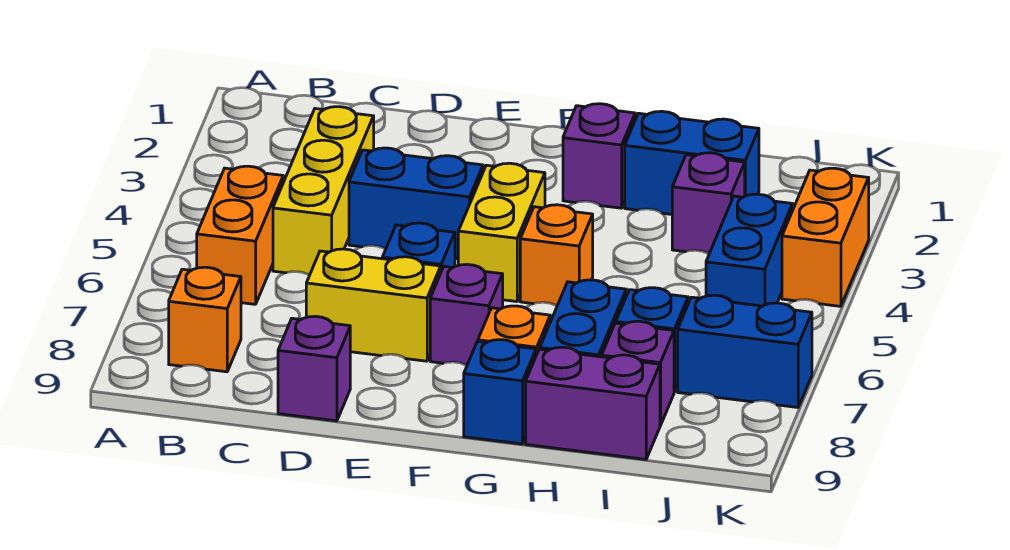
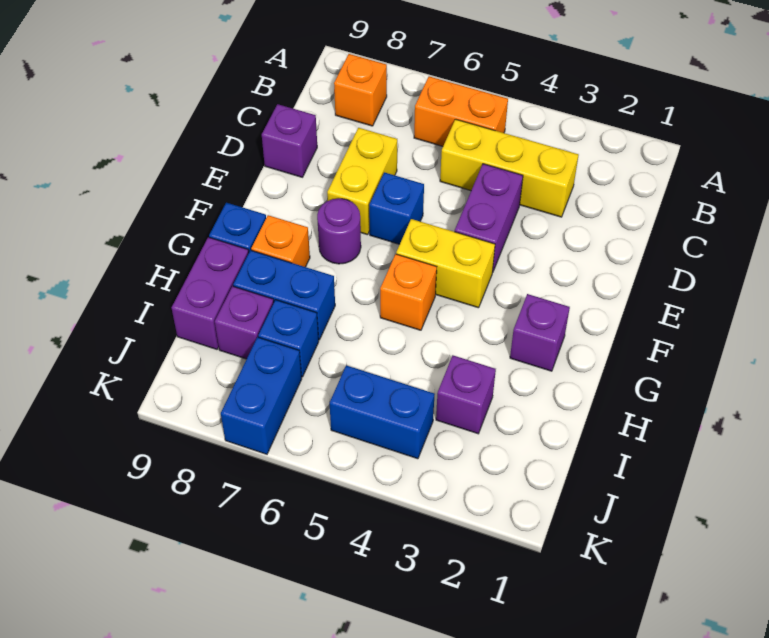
blue 1x2 brick [349,148,483,259] -> purple 1x2 brick [455,164,523,273]
purple 1x1 brick [430,264,503,366] -> purple 1x1 round brick [317,198,361,264]
blue 1x2 brick [625,111,759,214] -> none
orange 1x2 brick [782,168,869,306] -> none

